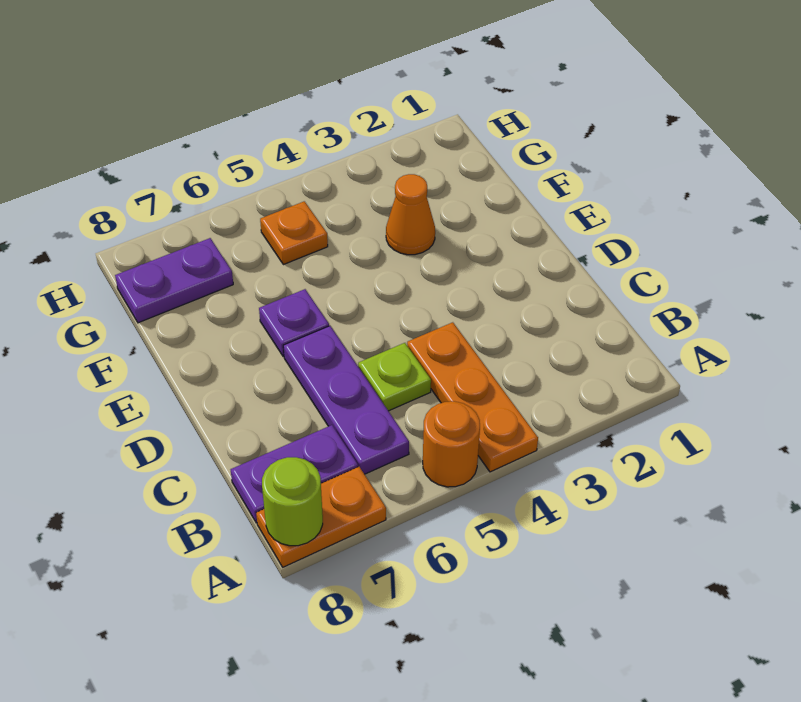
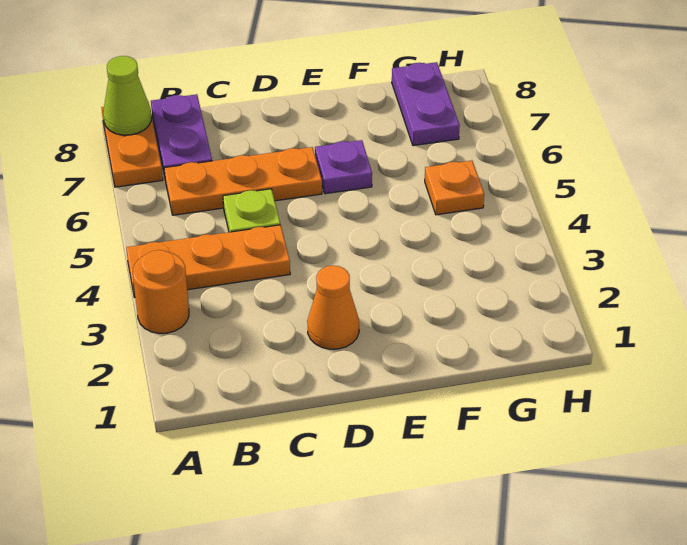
orange 1x1 round brick [423,401,480,487] -> orange 1x1 round brick moved to [133,250,189,333]
lime 1x1 round brick [262,457,323,546] -> lime 1x1 cone [103,56,151,135]
purple 1x3 plate [283,326,409,474] -> orange 1x3 plate [164,147,322,215]
orange 1x1 cone [386,174,435,255] -> orange 1x1 cone moved to [307,265,359,349]

